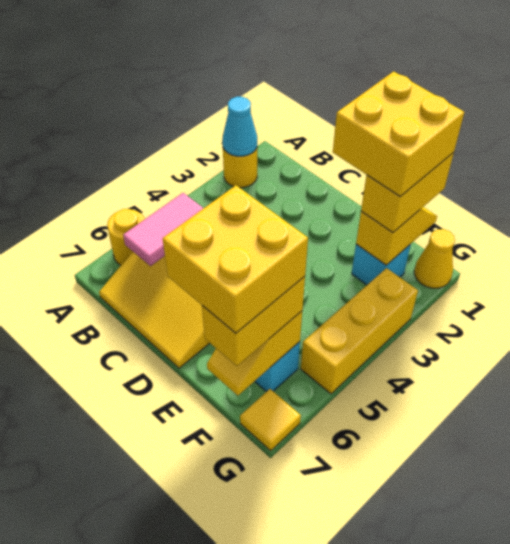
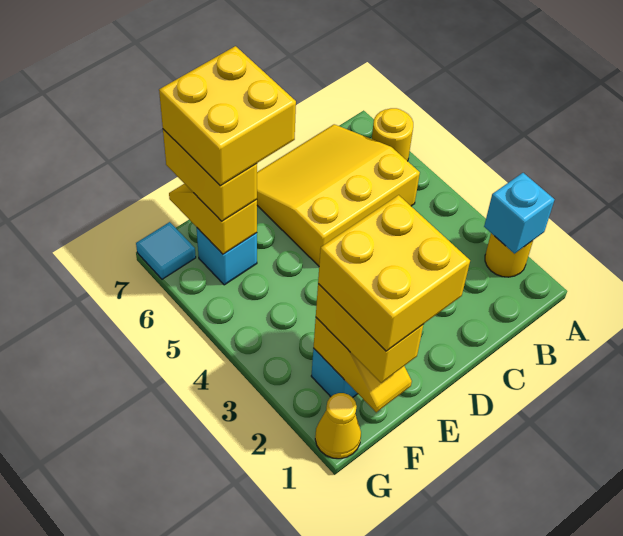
cyan 1x1 cone [222,97,257,156] -> cyan 1x1 brick [484,173,554,254]
pink 1x2 tile [123,193,204,266] -> none
yellow 1x3 brick [301,268,418,394] -> none
yellow 1x1 tile [240,389,301,451] -> cyan 1x1 tile [136,222,196,279]

